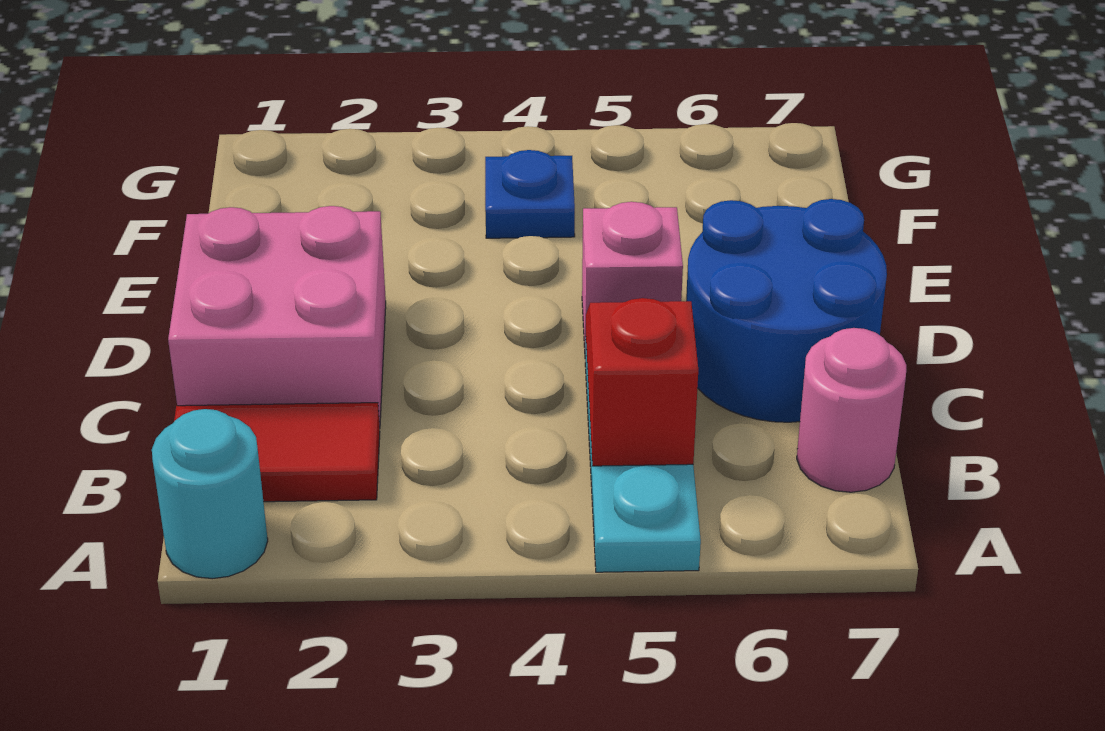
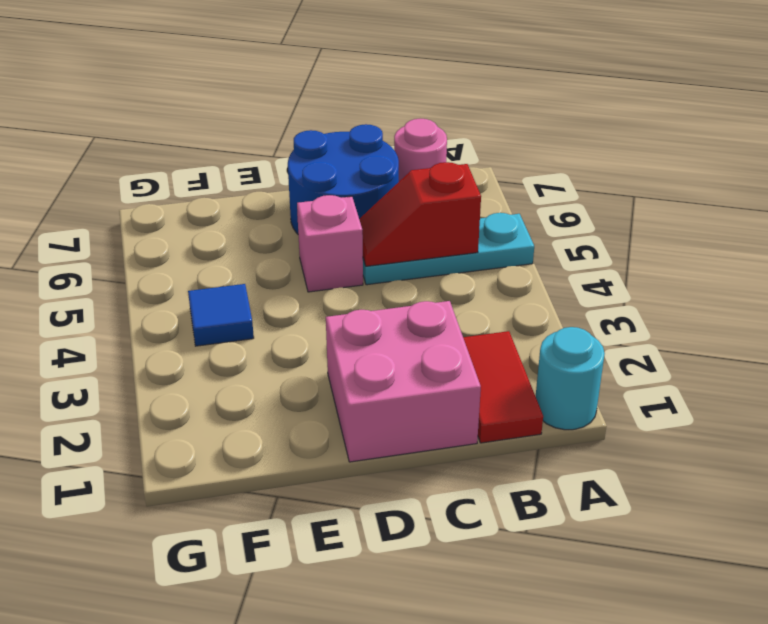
blue 1x1 plate [485,150,575,238] -> blue 1x1 tile [188,284,254,346]

